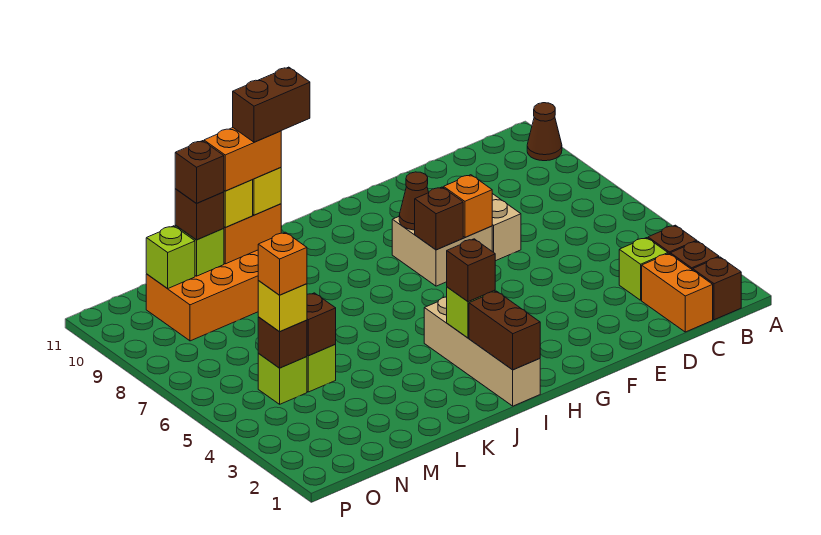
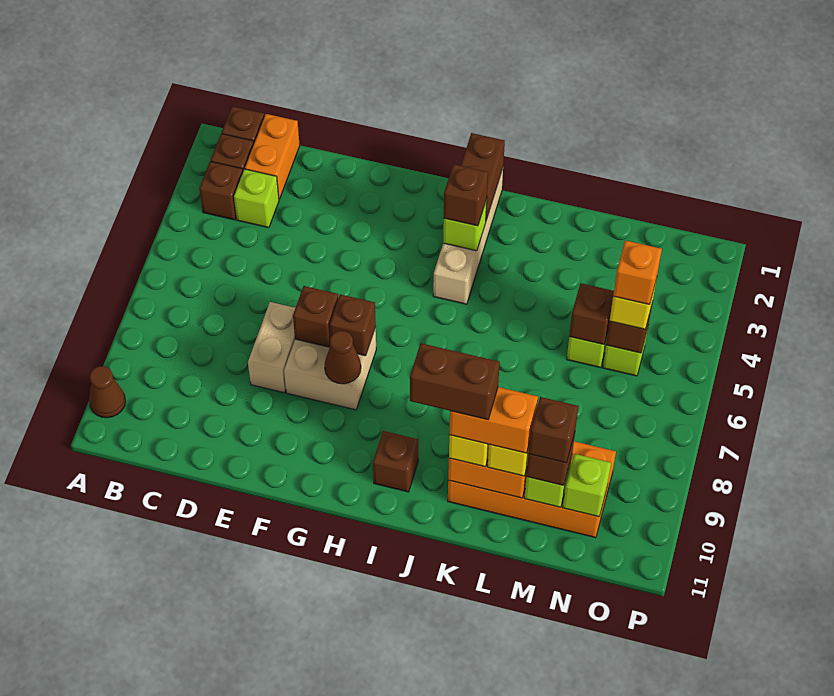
orange 1x1 brick [444,175,492,237] -> brown 1x1 brick [293,286,338,347]
none -> brown 1x1 brick [373,431,418,492]

